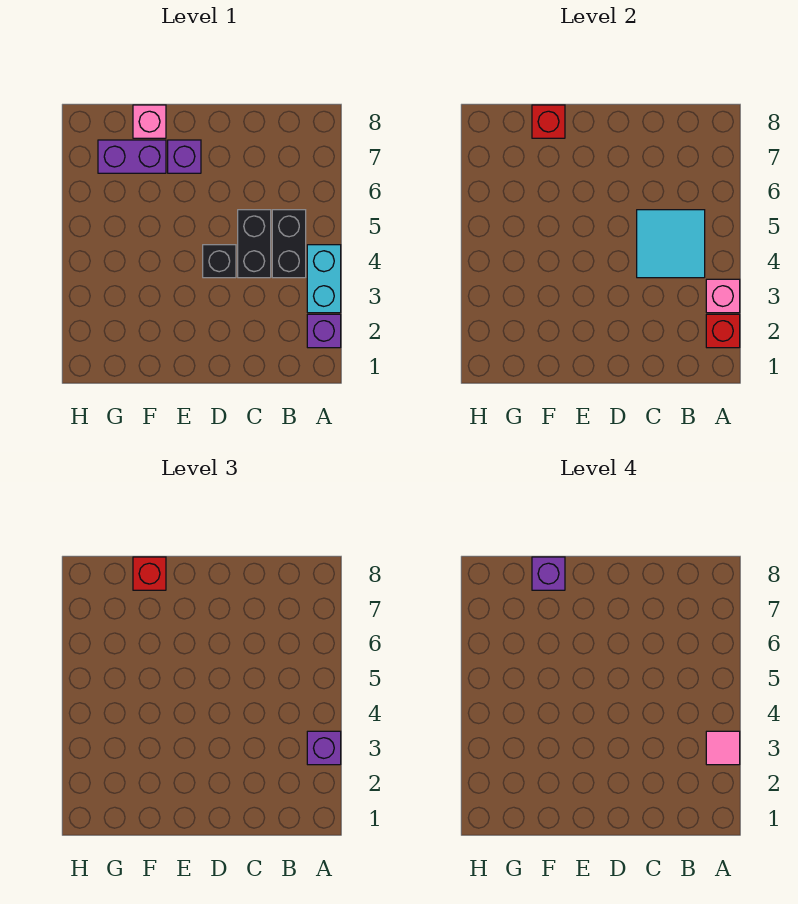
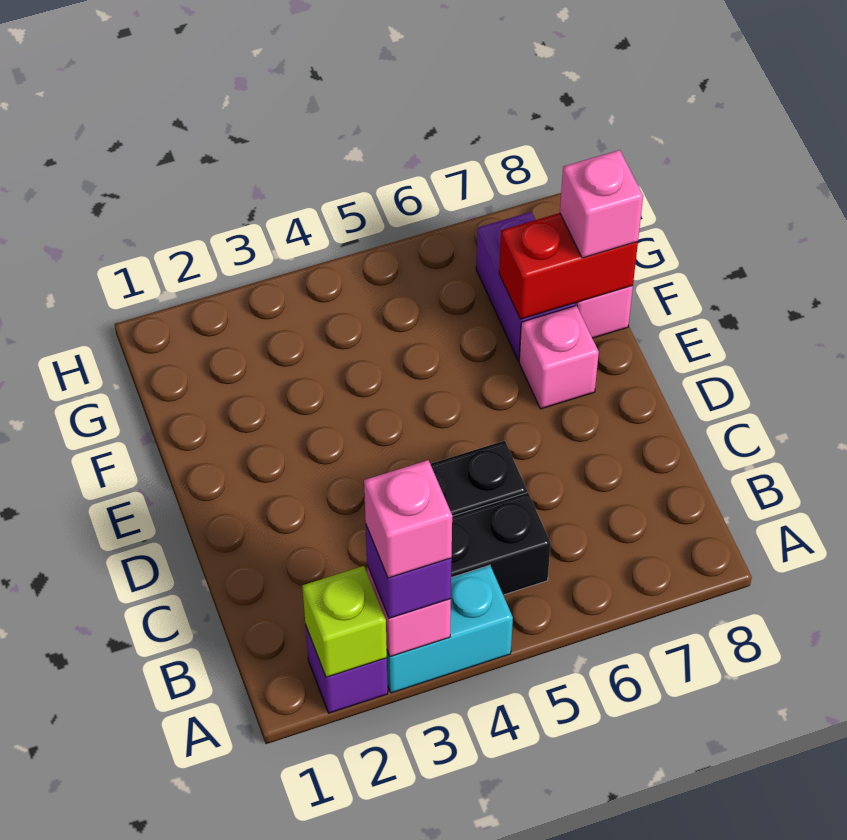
red 1x1 brick [706,314,740,348] -> lime 1x1 brick [302,566,387,677]
pink 1x1 tile [706,731,740,765] -> pink 1x1 brick [364,460,452,578]
cyan 2x2 tile [637,210,705,278] -> none
black 1x1 brick [203,245,236,278] -> none
purple 1x1 brick [168,140,201,173] -> pink 1x1 brick [519,306,599,409]
red 1x1 brick [532,105,565,138] -> red 1x2 brick [499,213,638,319]
red 1x1 brick [133,557,166,590] -> pink 1x1 brick [560,150,643,258]
purple 1x1 brick [532,557,565,590] -> none

